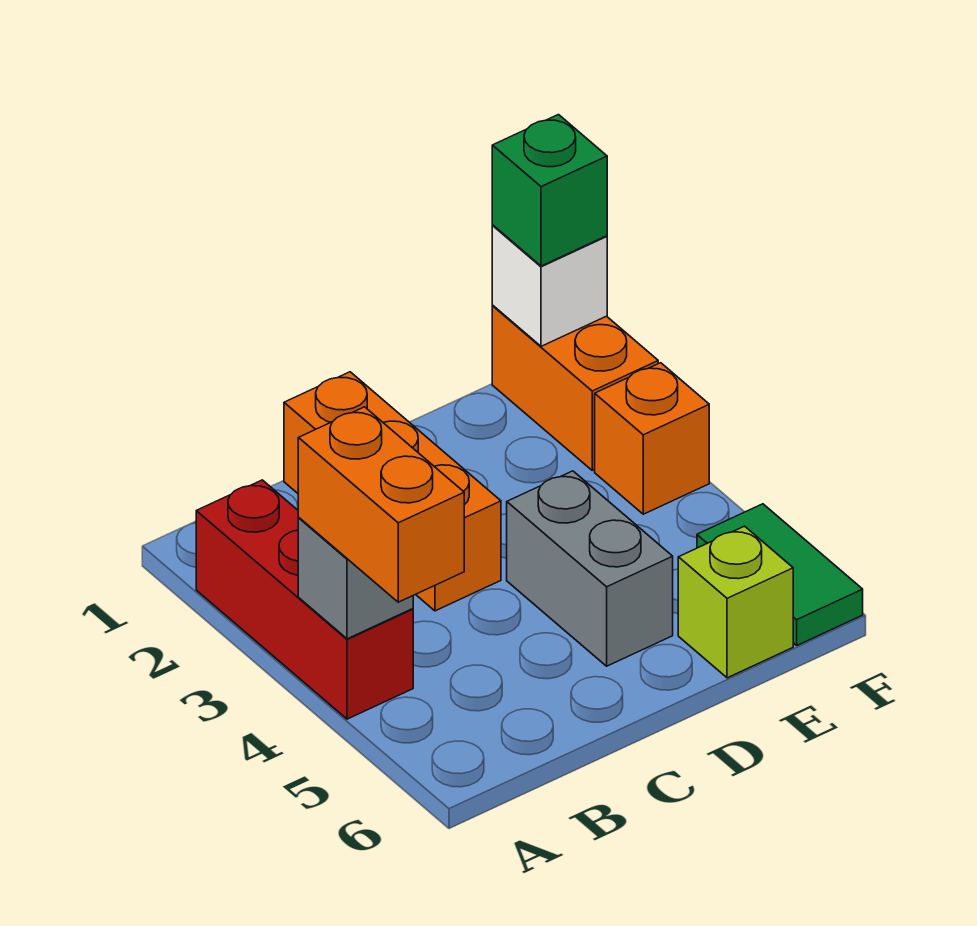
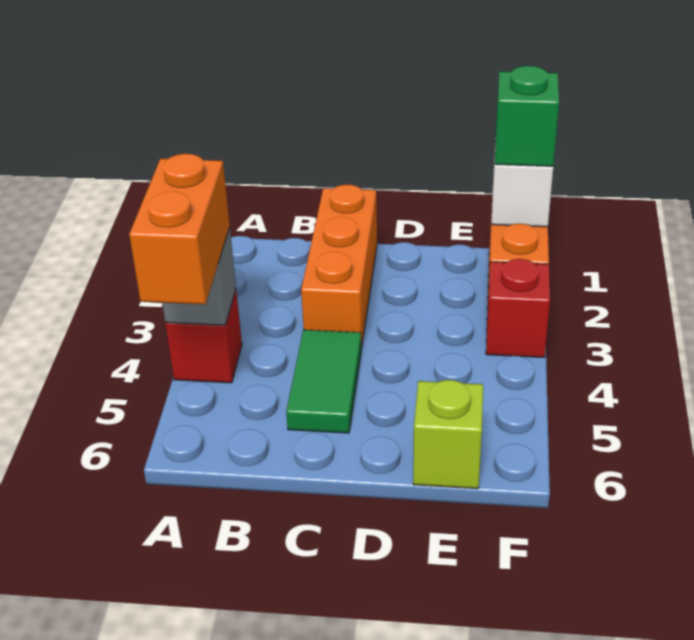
red 1x3 brick [196,480,413,719] -> red 1x1 brick [165,290,242,383]
grey 1x2 brick [507,471,673,666] -> none
orange 1x1 brick [595,363,709,514] -> red 1x1 brick [486,259,550,357]
green 1x2 tile [697,504,863,645] -> green 1x2 tile moved to [286,330,361,433]

